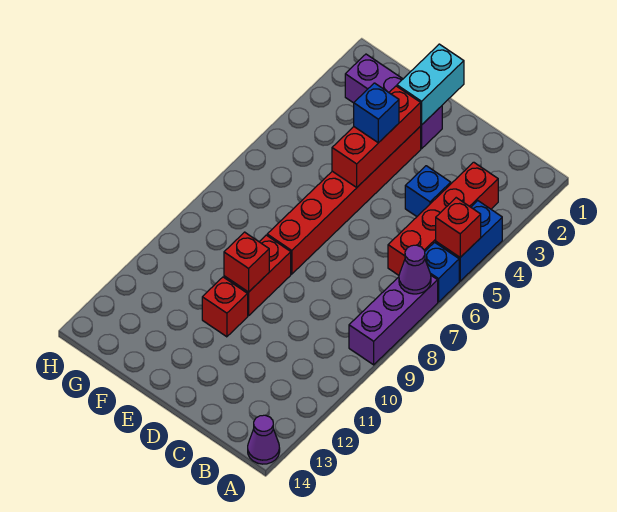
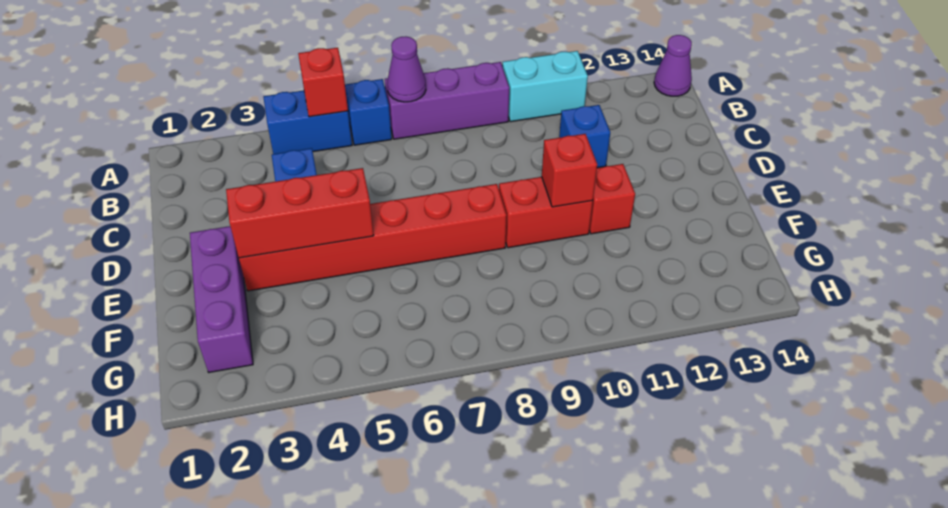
red 1x4 brick [388,162,498,275] -> none
cyan 1x2 brick [397,44,464,125] -> cyan 1x2 brick moved to [503,51,588,122]
blue 1x1 brick [354,83,399,143] -> blue 1x1 brick moved to [559,105,610,168]

